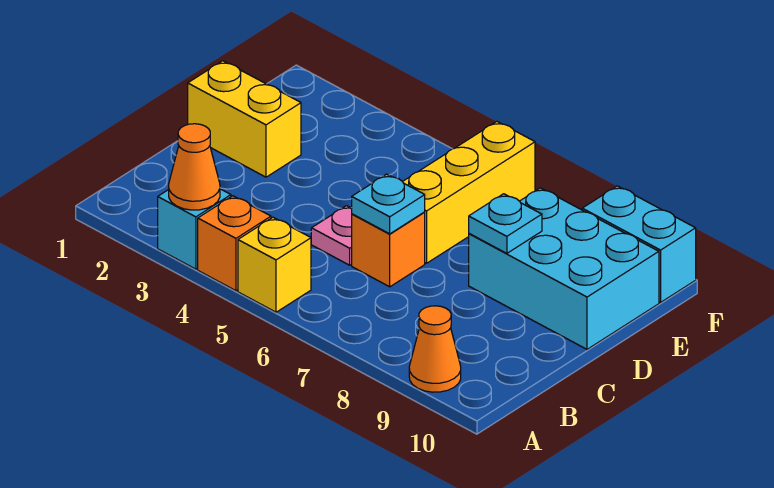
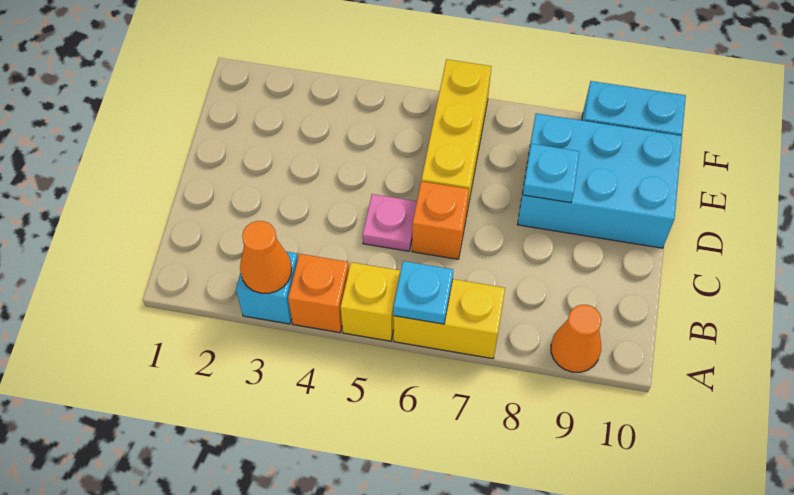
cyan 1x1 plate [352,174,425,234] -> cyan 1x1 plate moved to [393,261,453,324]
yellow 1x2 brick [188,61,301,177] -> yellow 1x2 brick moved to [393,279,505,359]

